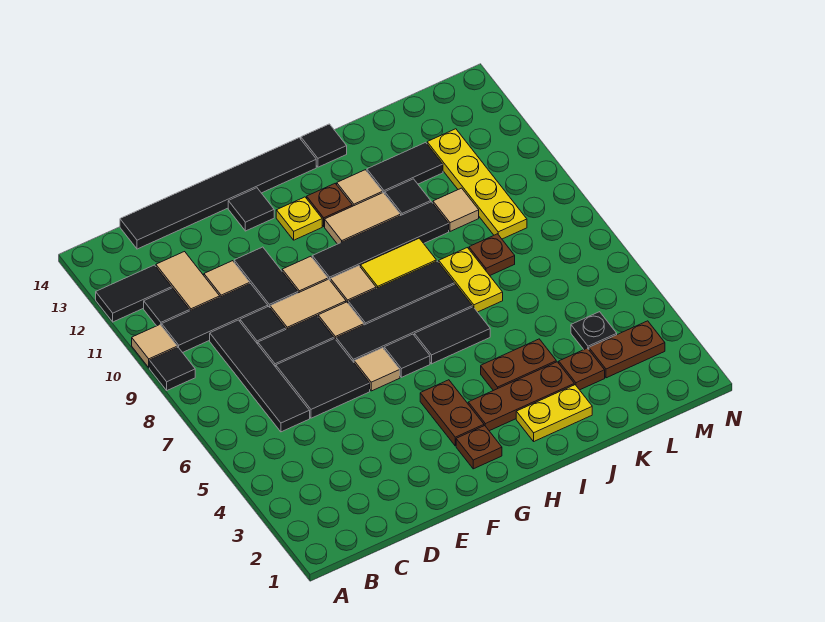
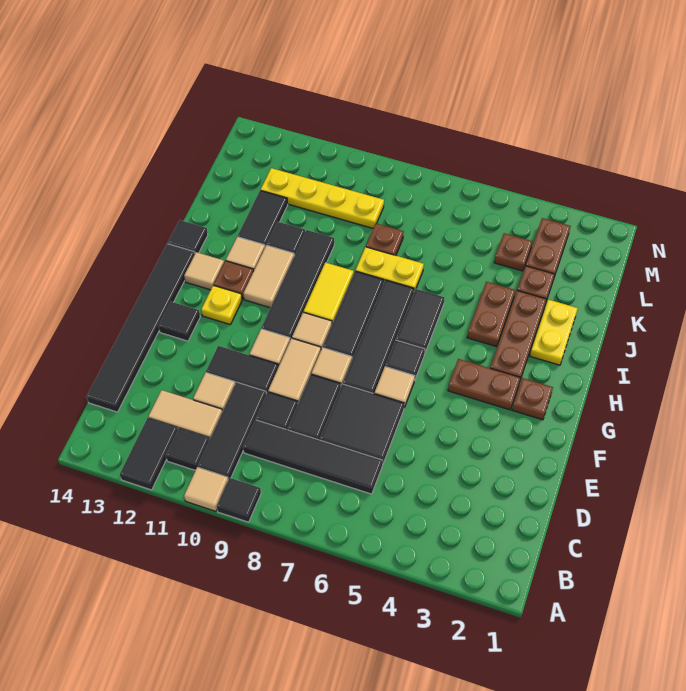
tan 1x1 tile [433,188,479,231] -> tan 1x1 tile moved to [184,252,224,290]
black 1x1 plate [571,312,617,349] -> brown 1x1 plate [494,233,532,271]

